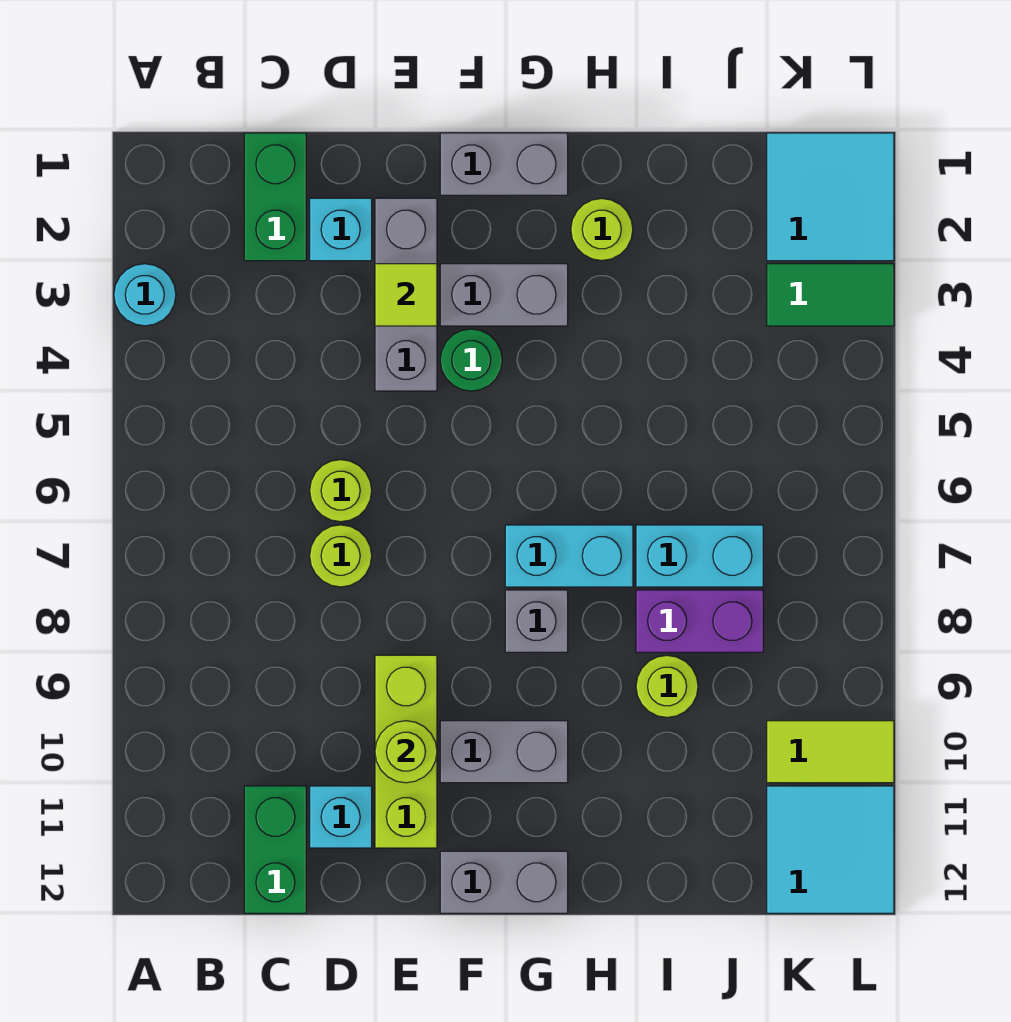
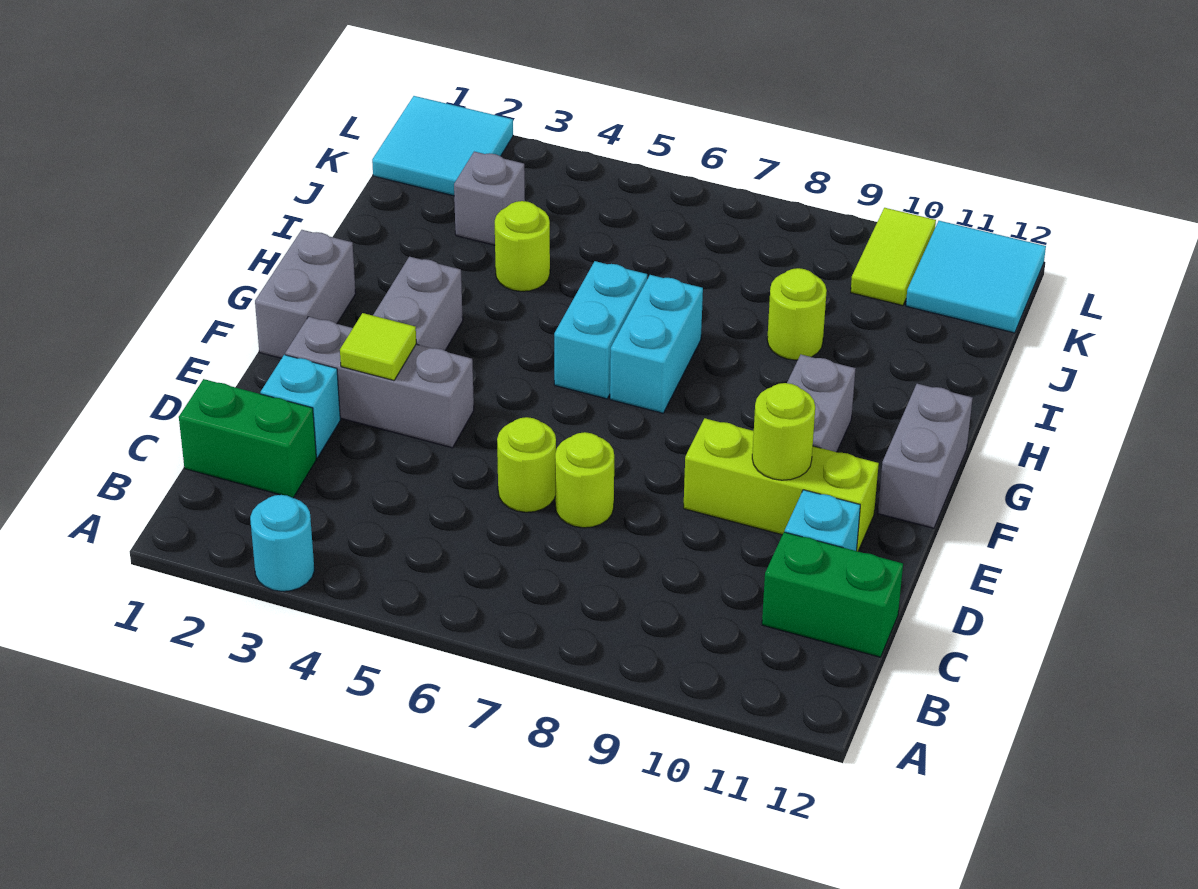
green 1x1 round brick [440,329,502,391] -> none
grey 1x1 brick [505,590,568,652] -> grey 1x1 brick moved to [454,152,525,245]
lime 1x1 round brick [571,198,633,261] -> lime 1x1 round brick moved to [495,201,550,291]
cyan 1x2 brick [636,525,763,587] -> cyan 1x2 brick moved to [554,261,647,399]
purple 1x2 brick [636,590,763,652] -> none
green 1x2 tile [767,264,894,326] -> none

